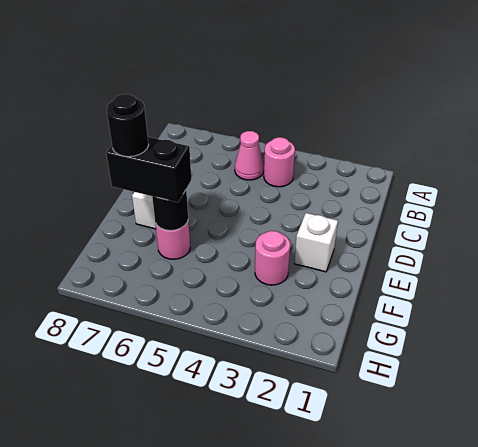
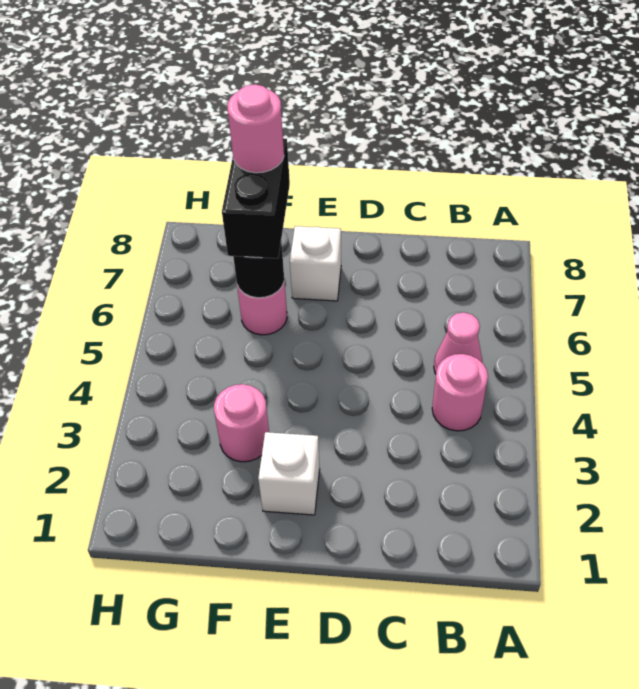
black 1x1 round brick [107,94,149,157] -> pink 1x1 round brick [228,84,284,173]

